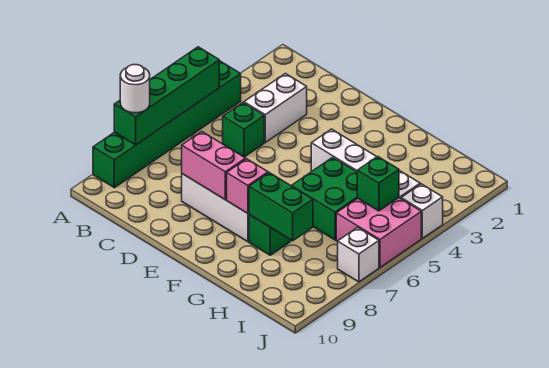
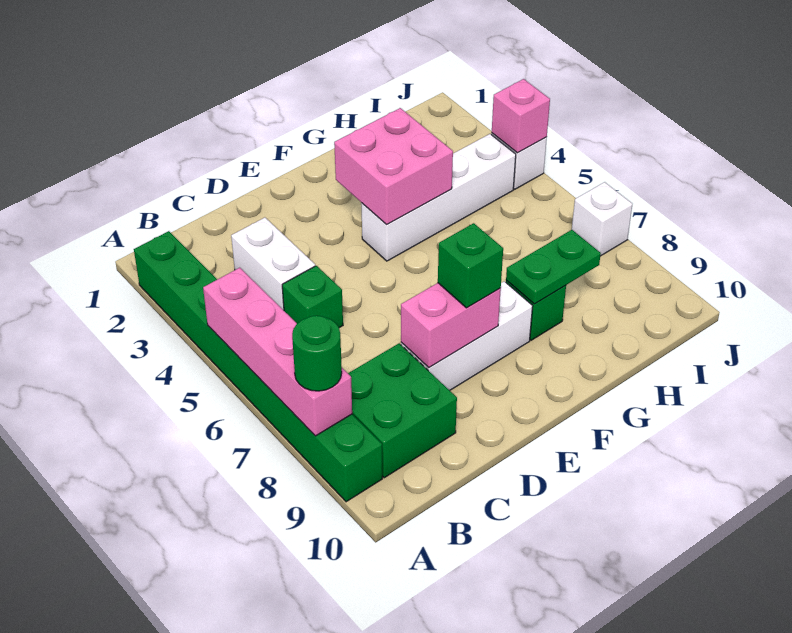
green 1x6 brick [93,61,241,188] -> green 1x8 brick [134,231,382,502]
green 1x4 brick [114,47,219,145] -> pink 1x4 brick [203,268,352,436]
white 1x1 round brick [120,65,150,113] -> green 1x1 round brick [292,316,342,391]
pink 1x1 brick [227,159,268,213] -> pink 1x1 brick moved to [492,79,550,153]
green 2x2 brick [292,157,357,240] -> green 2x2 brick moved to [348,343,457,478]
green 1x2 brick [249,173,313,241] -> green 1x2 plate [506,230,601,304]
pink 2x2 brick [336,198,421,267] -> pink 2x2 brick moved to [334,108,453,225]
green 1x1 brick [357,156,399,211] -> green 1x1 brick moved to [438,223,503,308]

